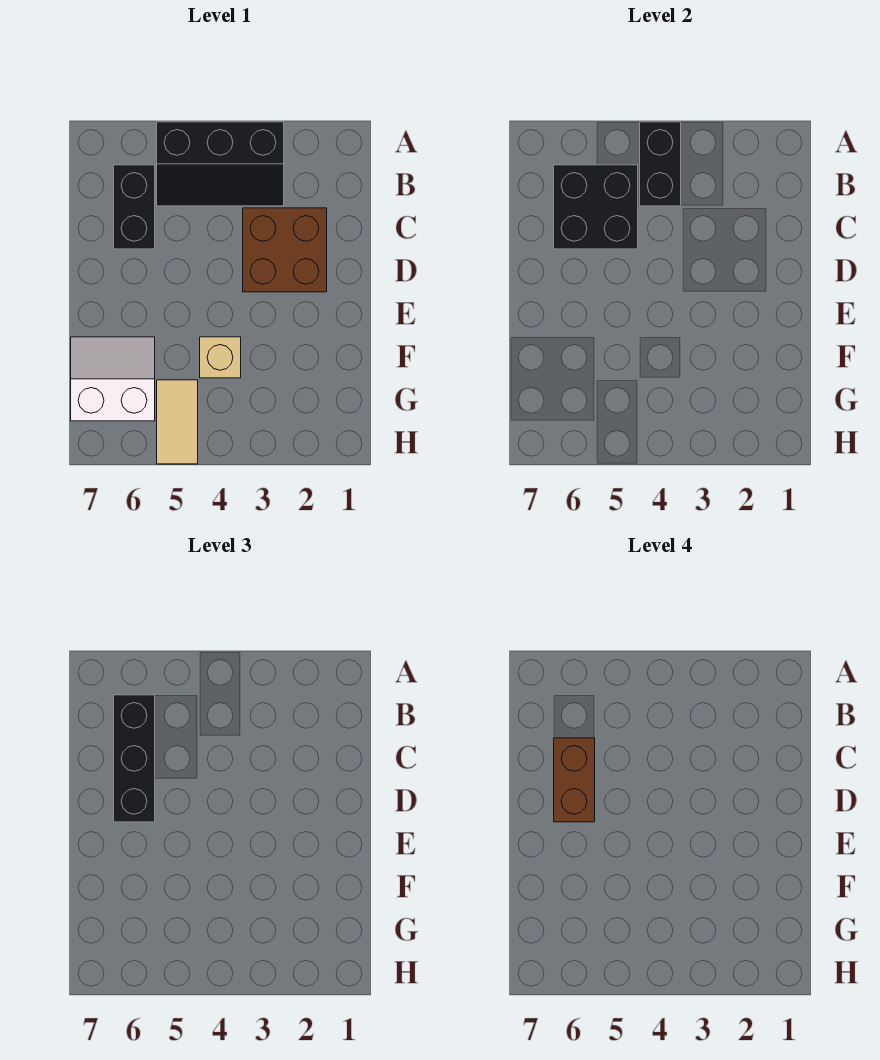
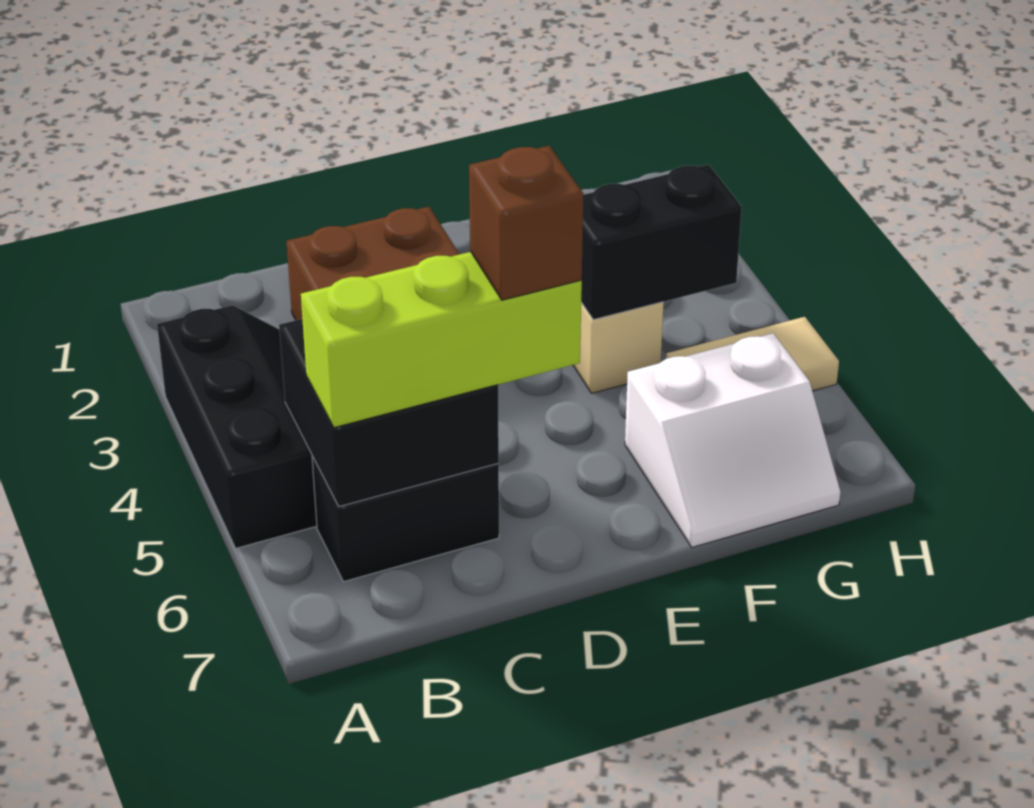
black 1x2 brick [640,122,681,206] -> black 1x2 brick moved to [581,164,742,320]
black 1x3 brick [114,695,155,822] -> lime 1x3 brick [301,252,582,428]
brown 1x2 brick [554,738,595,822] -> brown 1x1 brick [469,146,584,300]
white 2x2 slope [71,337,155,421] -> white 2x2 slope turned to [625,333,840,547]

